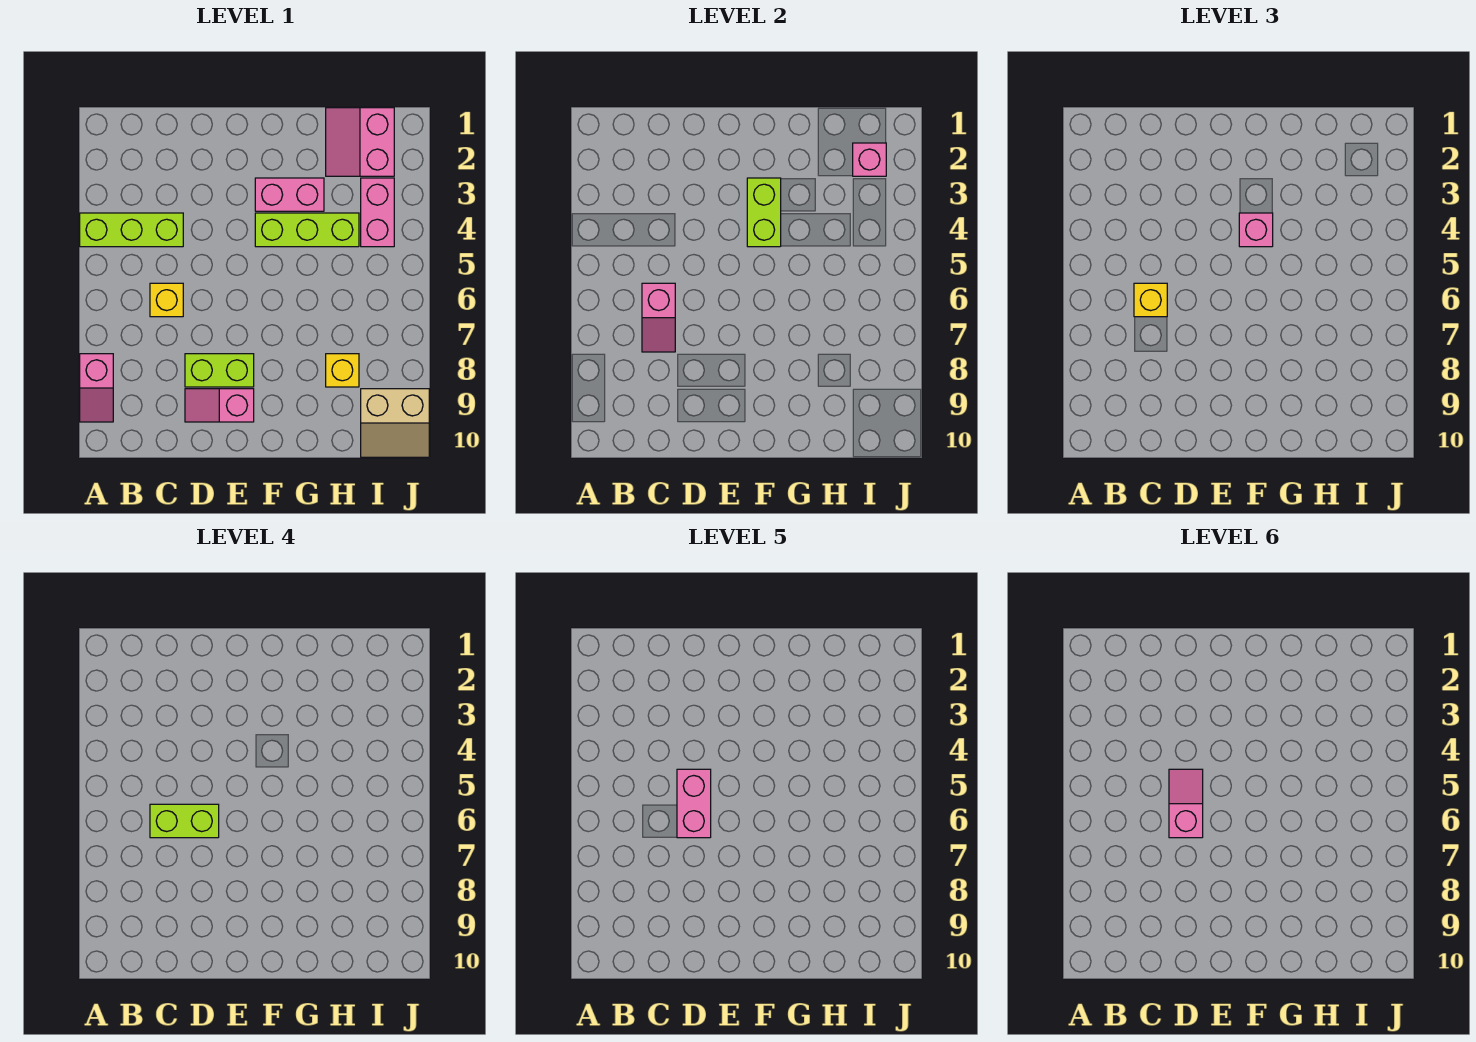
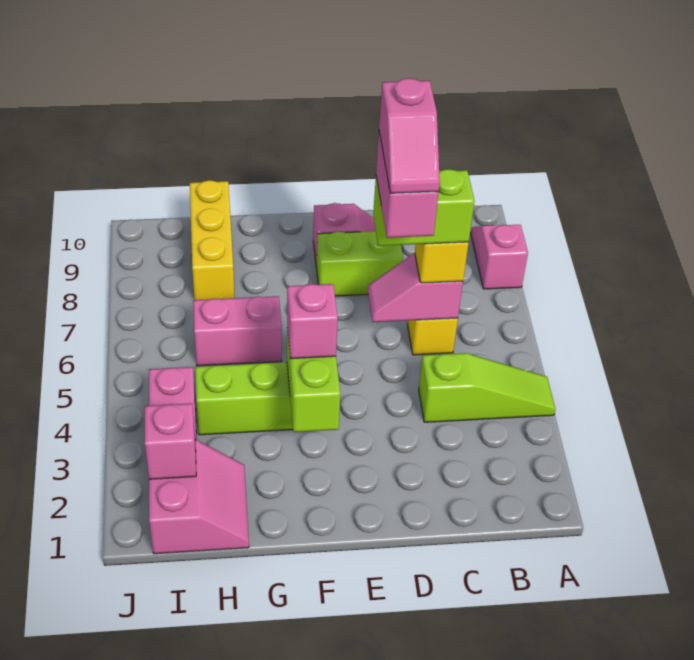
lime 1x3 brick [80,213,183,247] -> lime 1x3 slope [419,353,555,422]
pink 1x2 slope [642,283,675,352] -> pink 1x2 slope turned to [368,253,463,322]
pink 1x2 brick [255,178,324,211] -> pink 1x2 brick moved to [193,296,282,366]
yellow 1x1 brick [326,354,359,387] -> yellow 1x3 brick [190,180,234,300]
tan 2x2 slope [361,389,429,457] -> none

